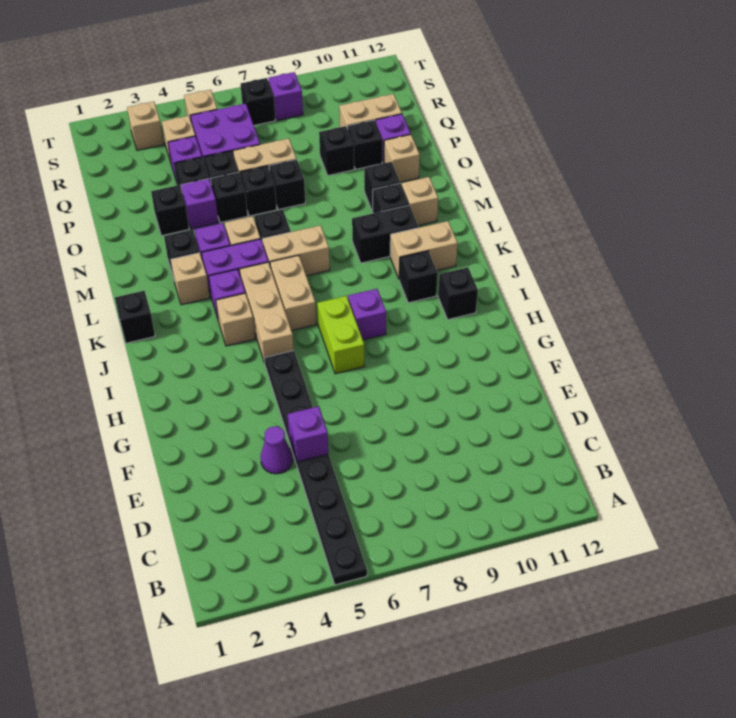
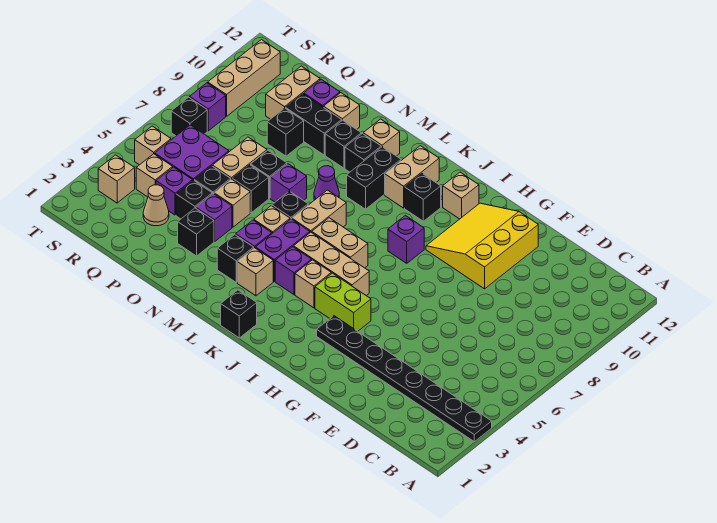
black 1x8 plate [264,351,367,585] -> black 1x8 plate moved to [317,316,492,442]
purple 1x1 cone [261,426,293,474] -> purple 1x1 cone moved to [314,166,339,200]
purple 1x1 brick [288,406,328,462] -> purple 1x1 brick moved to [270,164,307,202]
none -> yellow 3x3 slope [426,203,538,289]
lime 1x2 brick [317,296,364,374] -> lime 1x2 brick moved to [315,273,371,331]
black 1x1 brick [438,267,478,320] -> tan 1x1 brick [443,172,479,219]
black 1x1 brick [211,172,248,223] -> tan 1x1 brick [214,179,250,227]
black 1x1 brick [347,120,382,169] -> black 1x2 brick [285,94,342,155]
none -> tan 1x1 cone [143,185,169,226]
none -> tan 1x3 brick [208,40,280,116]

